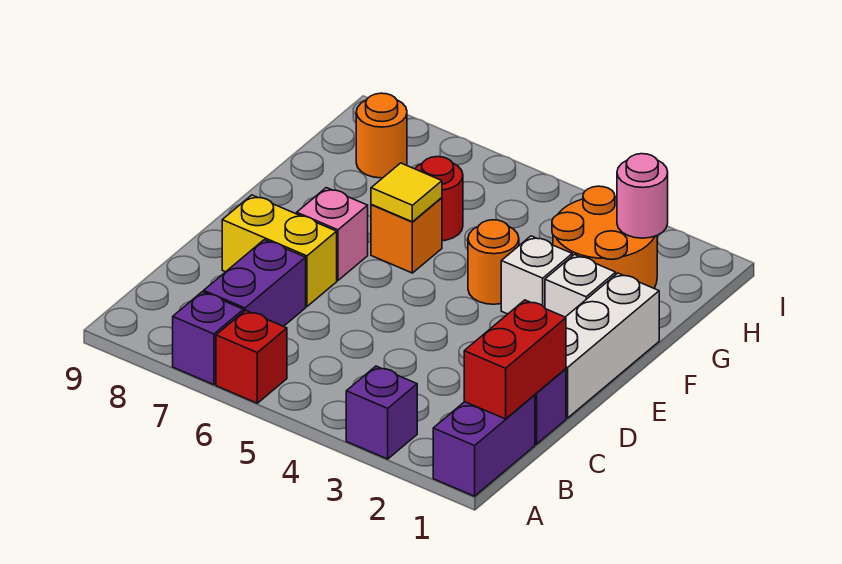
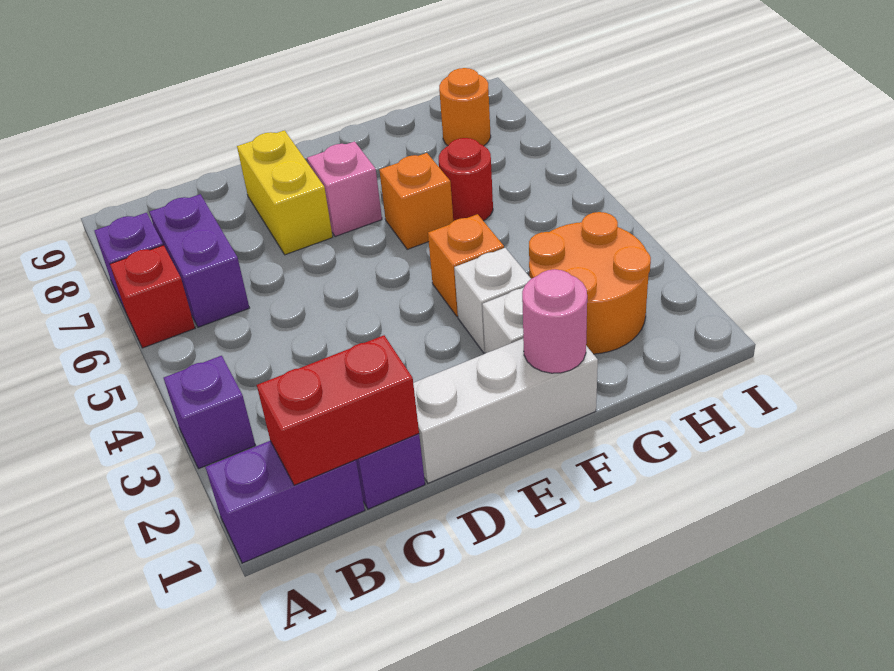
purple 1x2 brick [204,240,306,326] -> purple 1x2 brick turned to [150,194,249,327]
orange 1x1 round brick [468,220,519,304] -> orange 1x1 brick [428,214,504,317]
yellow 1x1 tile [371,163,442,222] -> none
pink 1x1 round brick [617,154,668,238] -> pink 1x1 round brick moved to [522,269,587,373]

